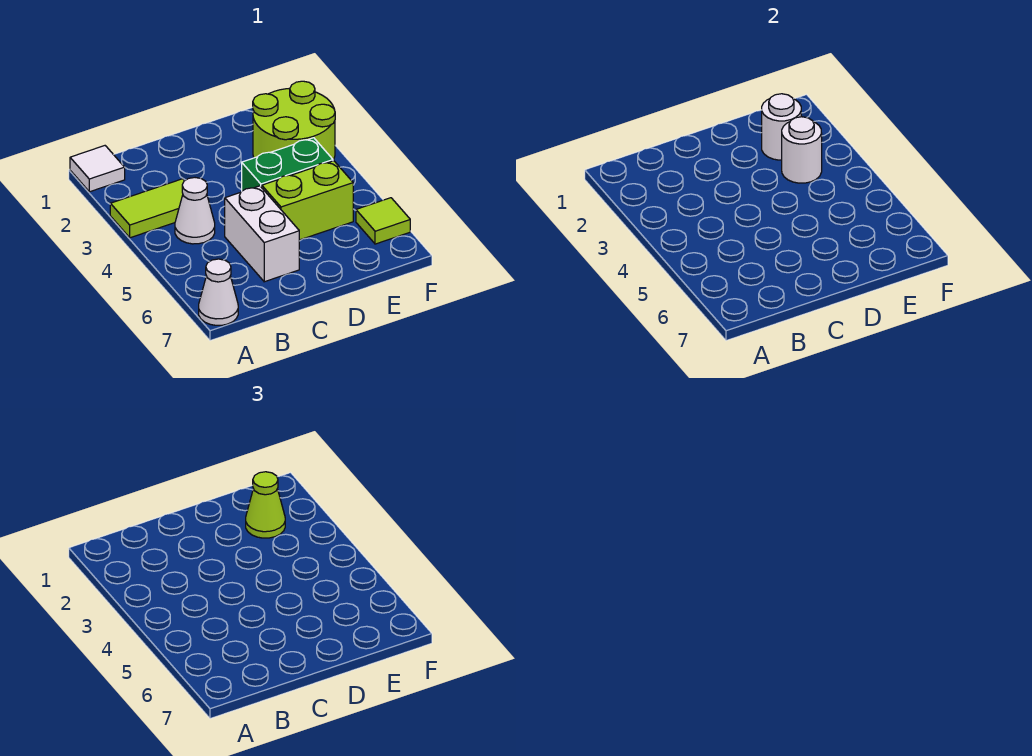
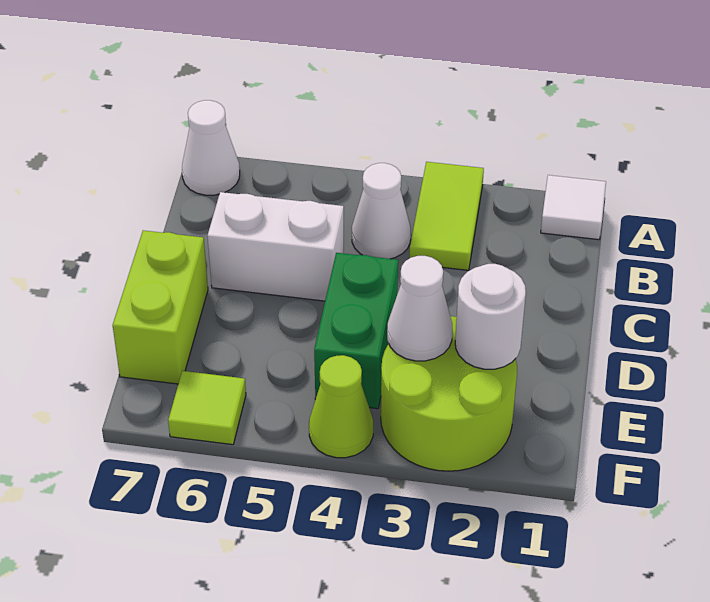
lime 1x2 brick [262,161,353,240] -> lime 1x2 brick moved to [113,230,208,384]
lime 1x1 cone [246,472,285,538] -> lime 1x1 cone moved to [309,355,373,458]
white 1x1 round brick [782,117,822,183] -> white 1x1 cone [387,256,452,361]

